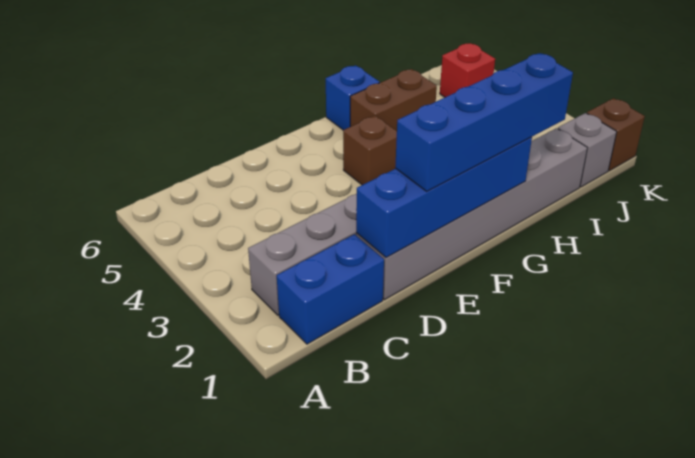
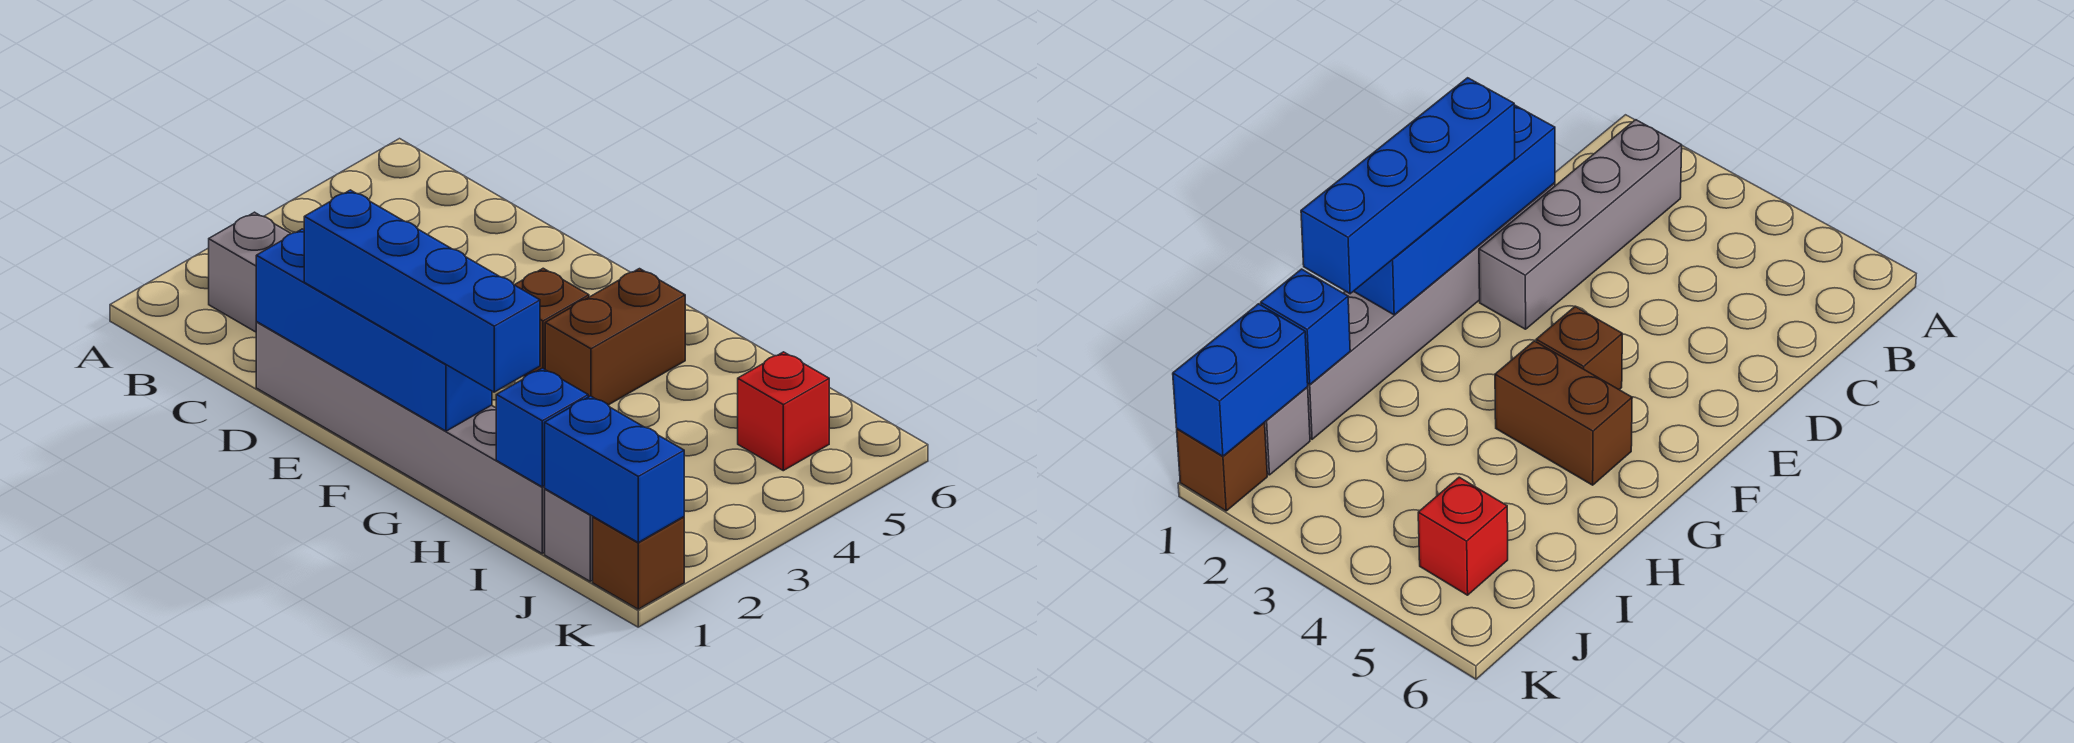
blue 1x2 brick [277,234,384,344] -> blue 1x2 brick moved to [545,396,684,542]
brown 1x2 brick [350,69,437,131] -> brown 1x2 brick turned to [545,269,685,405]
blue 1x1 brick [326,65,380,130] -> blue 1x1 brick moved to [496,368,588,487]

